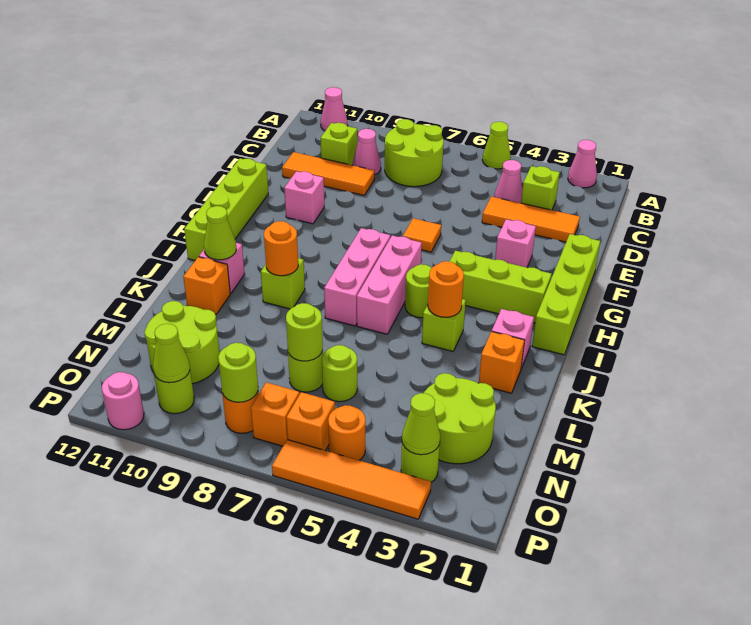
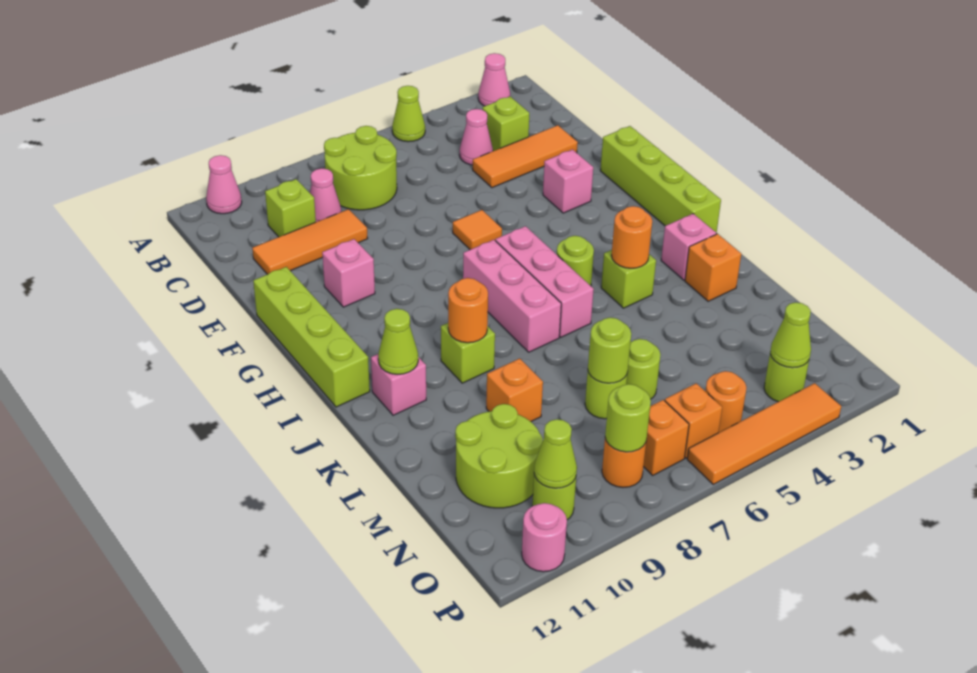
lime 1x3 brick [449,251,551,323] -> none
orange 1x1 brick [183,257,230,314] -> orange 1x1 brick moved to [486,358,543,421]
lime 2x2 round brick [424,373,496,464] -> none

